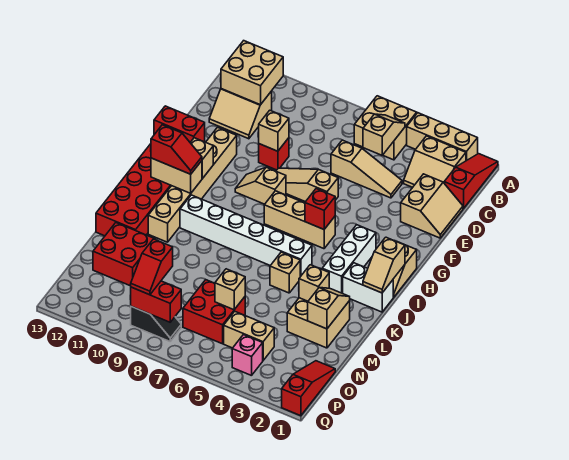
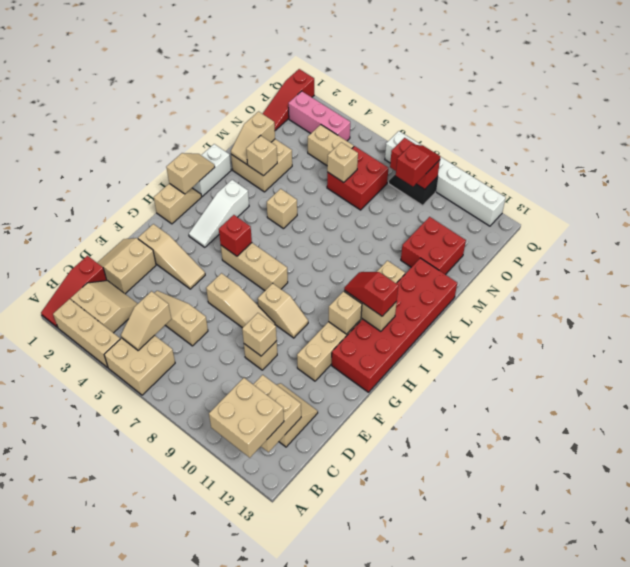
none -> tan 2x2 brick [209,378,284,458]
red 1x1 brick [259,138,289,170] -> tan 1x1 brick [244,341,277,370]
none -> tan 1x3 slope [138,224,205,289]
red 1x2 brick [154,106,205,142] -> none
white 1x3 brick [322,225,376,293] -> white 1x3 slope [189,180,249,247]
white 1x2 brick [343,263,393,312] -> white 1x2 brick turned to [192,144,231,196]
white 1x6 brick [180,195,312,277] -> white 1x6 brick moved to [385,131,506,226]
pink 1x1 brick [232,335,263,376] -> pink 1x3 brick [288,91,350,141]

